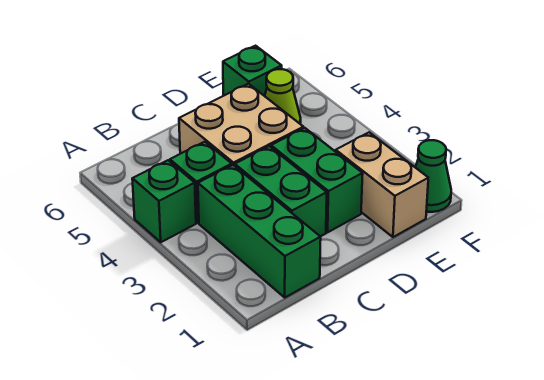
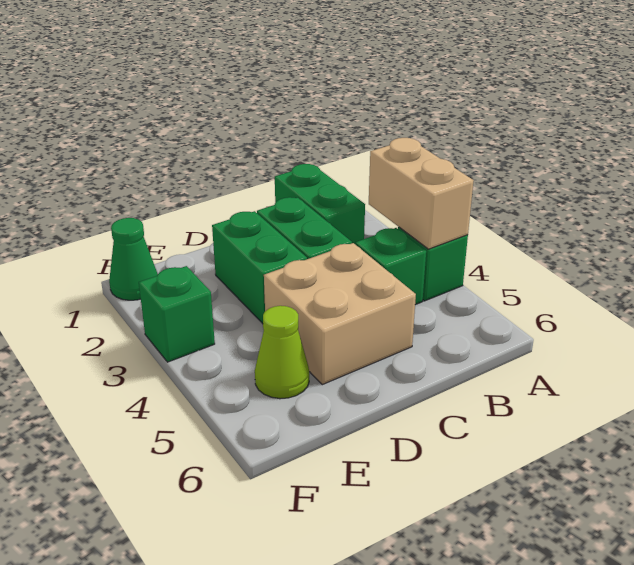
green 1x3 brick [198,165,321,297] -> green 1x2 brick [275,164,365,244]
tan 1x2 brick [336,133,428,237] -> tan 1x2 brick moved to [369,138,474,249]
green 1x1 brick [223,46,282,96] -> green 1x1 brick moved to [139,266,215,362]

